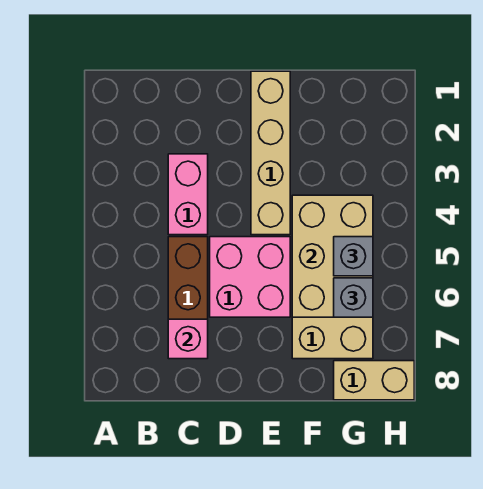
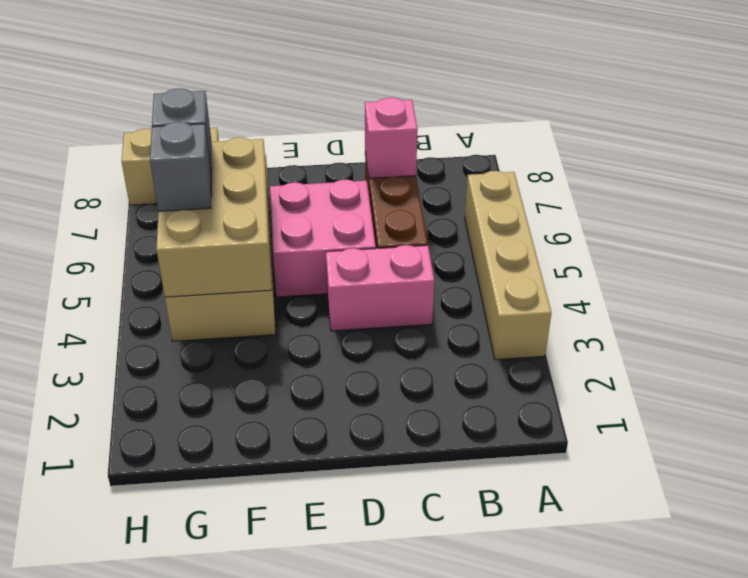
pink 1x2 brick [168,154,208,235] -> pink 1x2 brick turned to [326,245,434,331]
tan 1x4 brick [251,71,290,235] -> tan 1x4 brick moved to [465,171,551,360]

